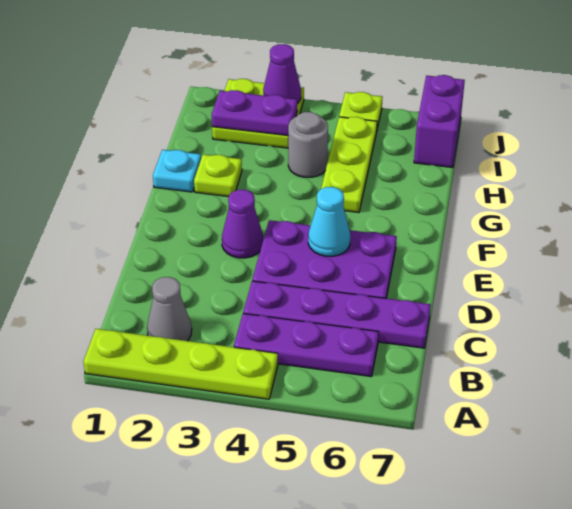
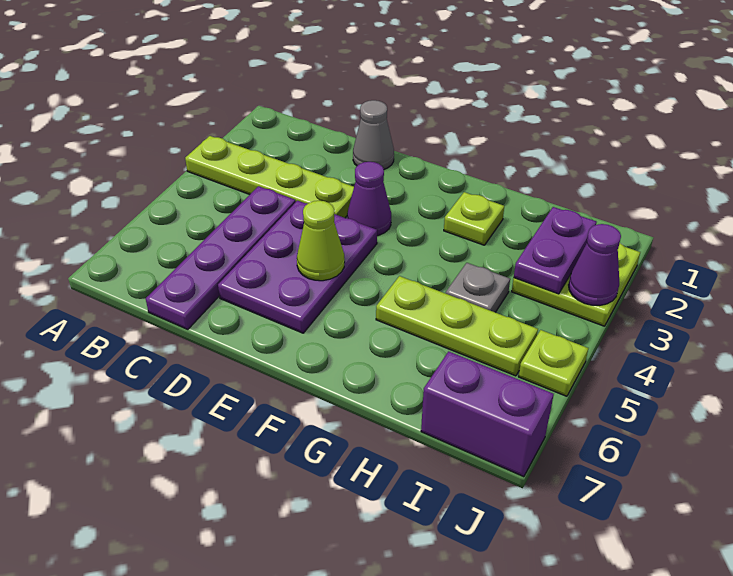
lime 1x4 plate [83,329,278,399] -> lime 1x4 plate turned to [185,136,354,218]
grey 1x1 cone [147,277,192,341] -> grey 1x1 cone moved to [353,100,394,169]
purple 1x3 plate [234,313,379,377] -> none
cyan 1x1 cone [308,187,350,256] -> lime 1x1 cone [297,201,345,281]
cyan 1x1 plate [153,150,201,192] -> none
grey 1x1 round brick [288,112,328,177] -> grey 1x1 plate [446,263,510,312]

